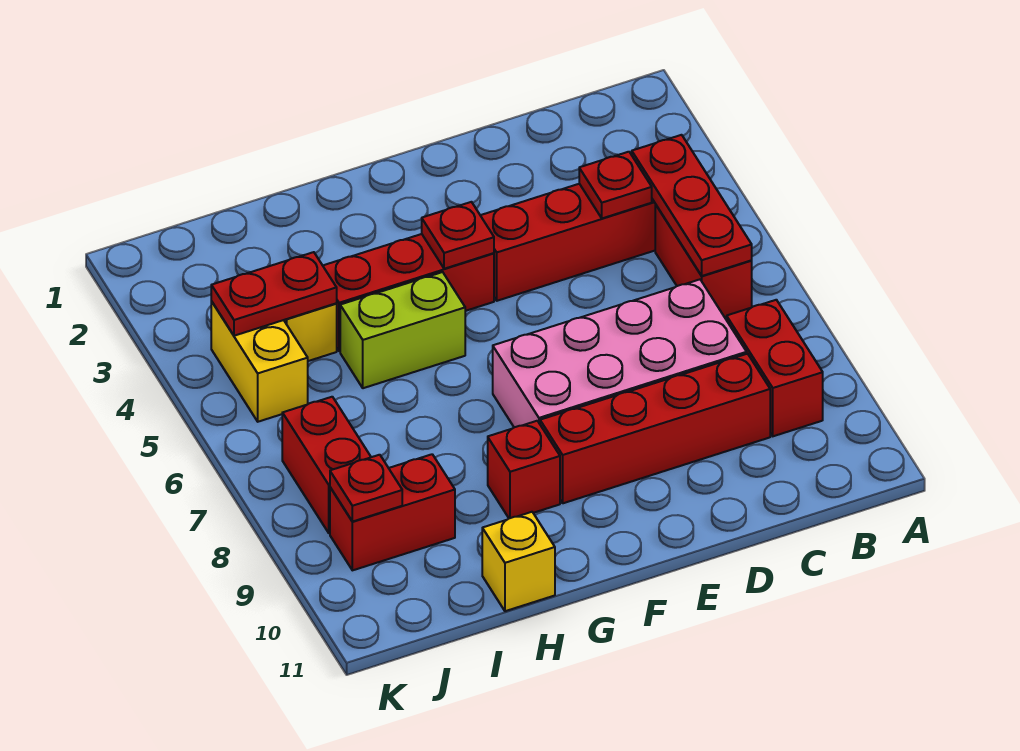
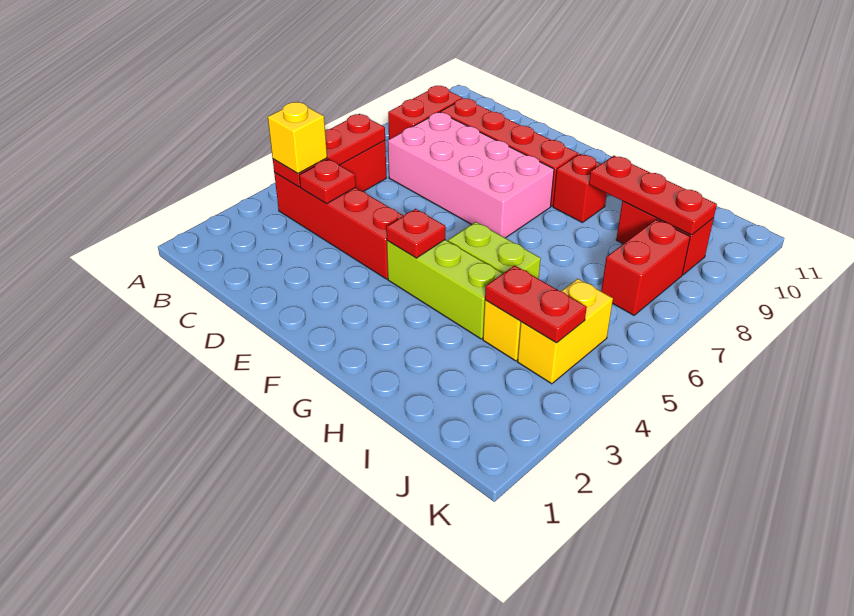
red 1x3 brick [323,234,494,351] -> lime 1x3 brick [387,240,503,339]
yellow 1x1 brick [482,512,555,611] -> yellow 1x1 brick moved to [268,102,327,173]
red 1x1 plate [330,455,402,522] -> red 1x3 plate [589,156,717,235]

